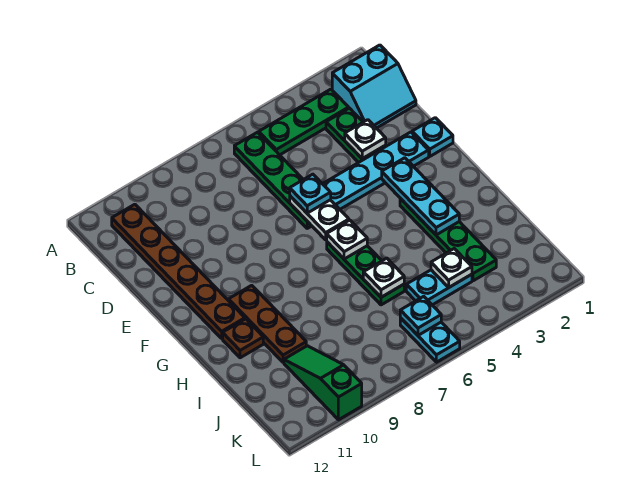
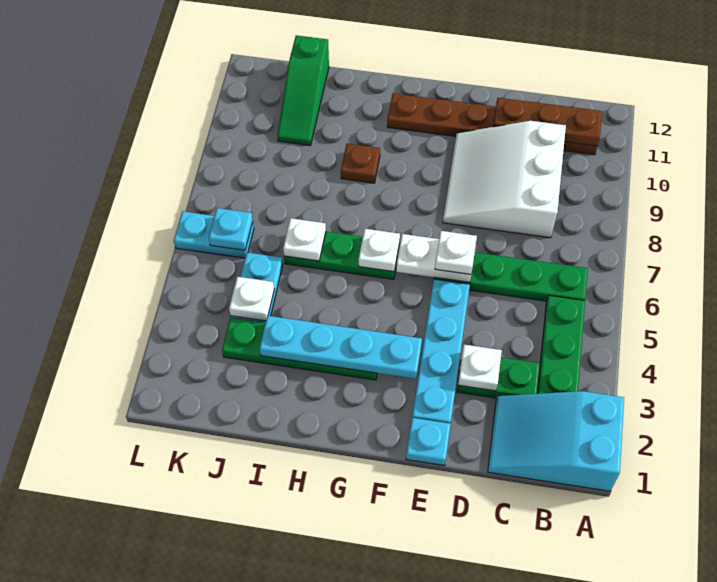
cyan 2x2 slope [332,45,416,128] -> cyan 2x3 slope [488,391,624,491]
none -> white 3x3 slope [443,121,566,238]
cyan 1x1 plate [290,174,331,213] -> white 1x1 plate [435,231,477,274]
cyan 1x3 plate [382,158,459,235] -> cyan 1x4 plate [260,316,422,379]
brown 1x3 plate [229,285,306,362] -> brown 1x3 plate moved to [493,98,602,146]
brown 1x1 plate [223,319,263,358] -> brown 1x1 plate moved to [341,143,380,183]
green 1x3 slope [284,346,362,420] -> green 1x3 slope turned to [277,35,329,145]

